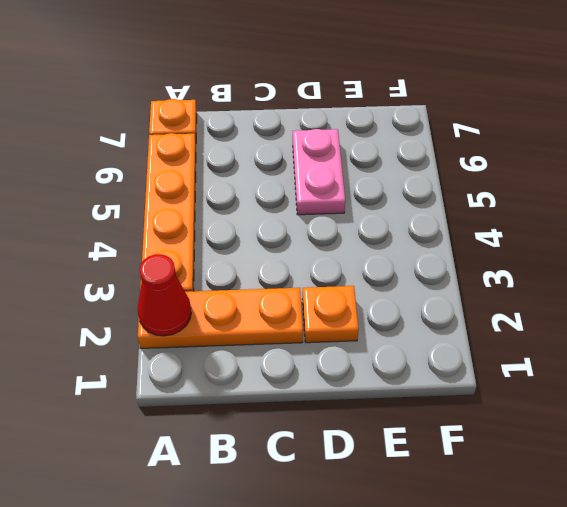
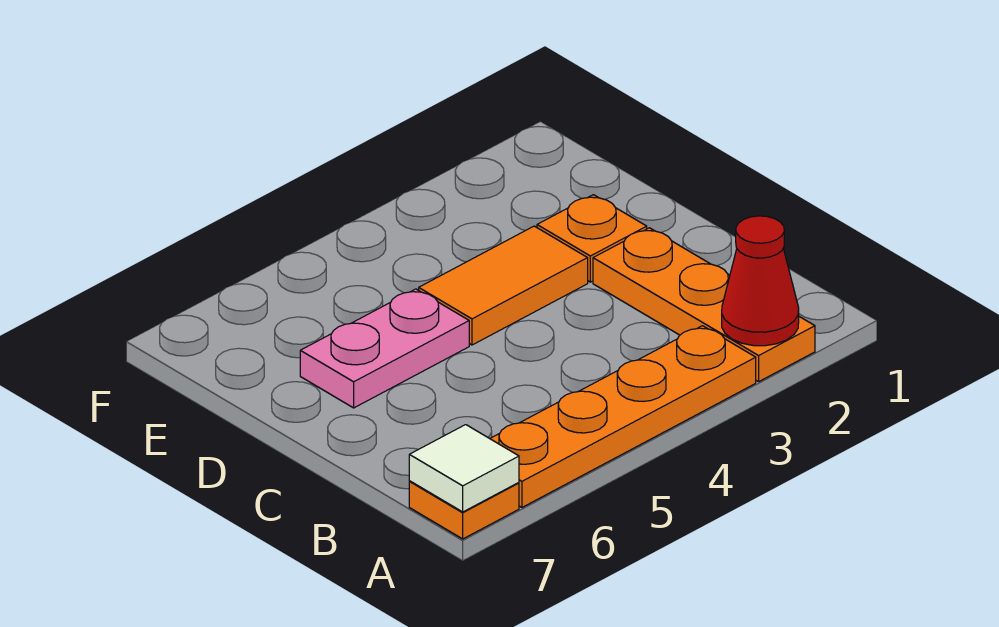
none -> white 1x1 tile [409,425,519,512]
none -> orange 1x2 tile [419,226,588,345]

